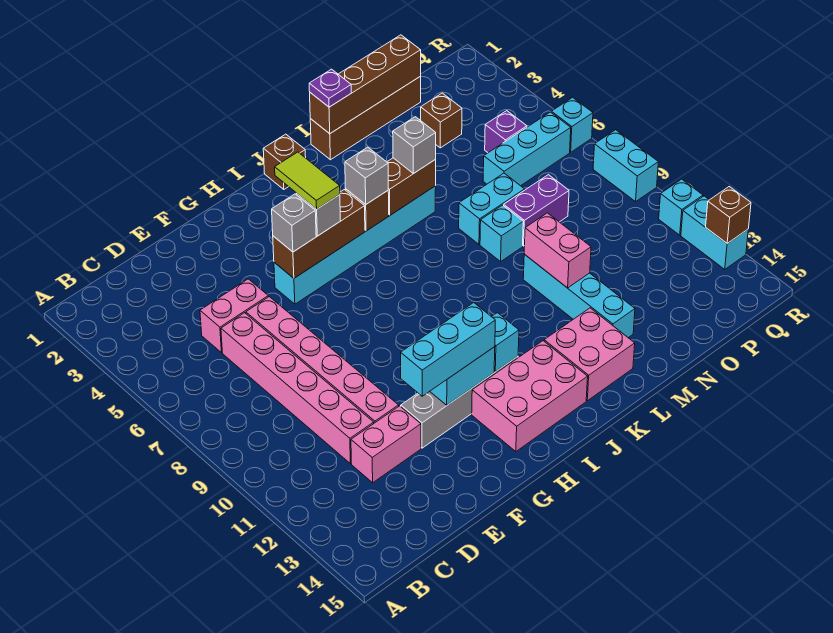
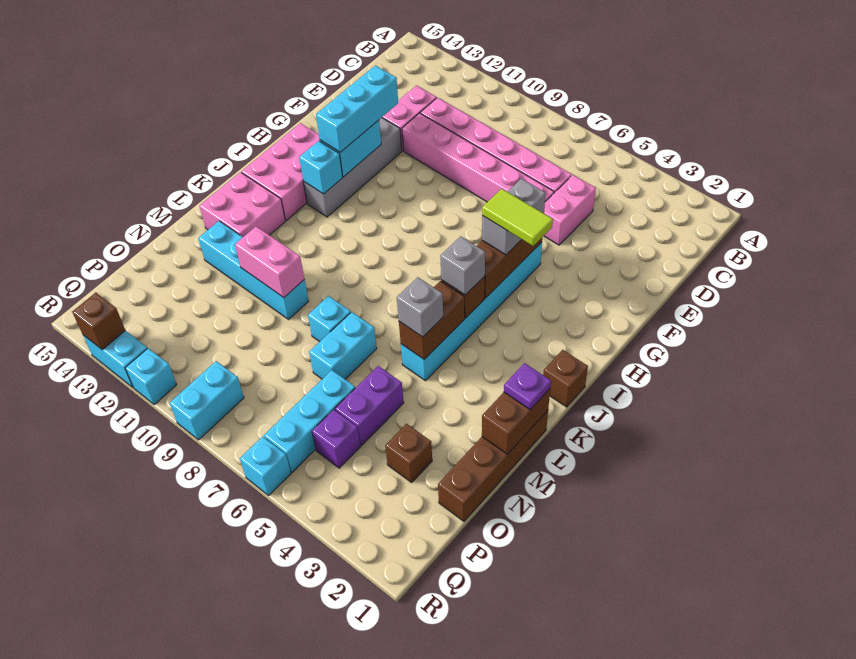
brown 1x4 brick [310,35,421,134] -> brown 1x2 brick [482,389,550,454]
purple 1x2 brick [504,175,569,246] -> purple 1x2 brick moved to [335,366,404,445]
cyan 1x2 brick [593,130,658,202] -> cyan 1x2 brick turned to [170,361,244,440]

